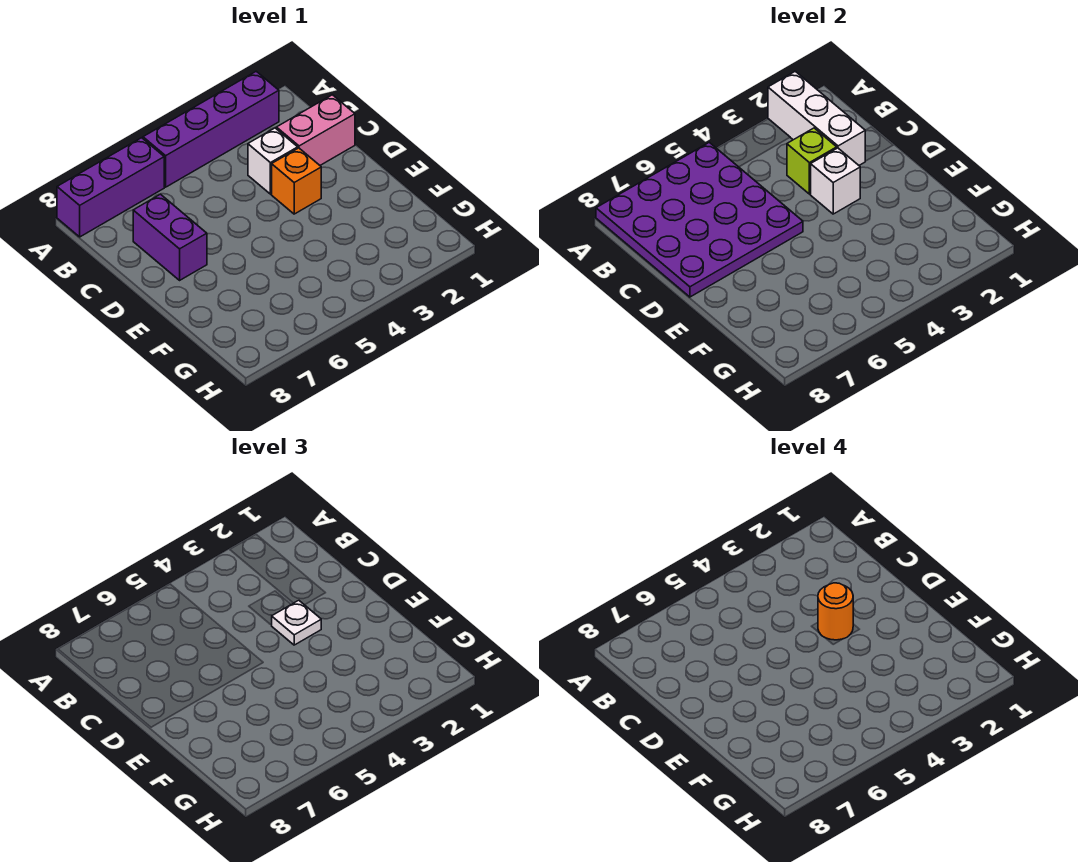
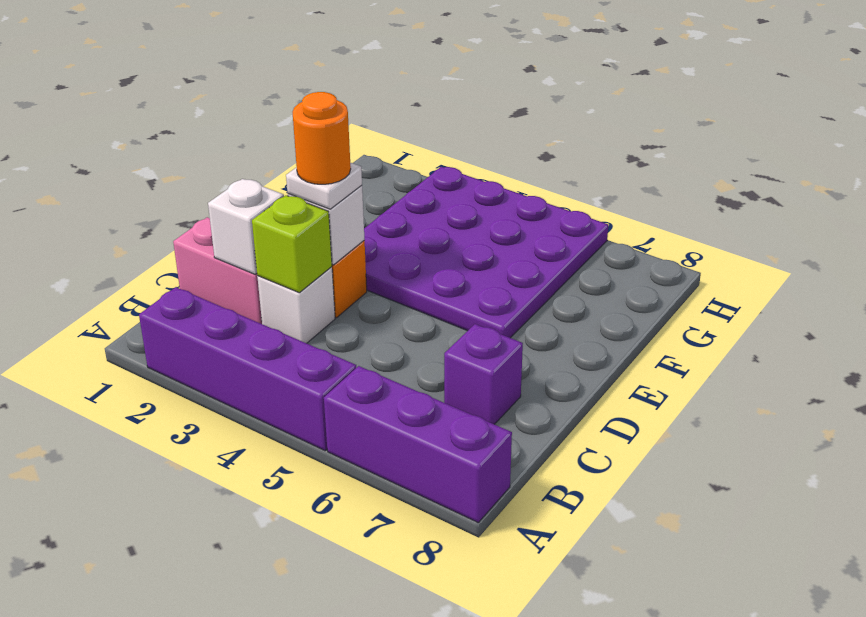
white 1x3 brick [768,71,865,165] -> white 1x1 brick [208,179,284,274]
purple 4x4 plate [596,142,803,297] -> purple 4x4 plate moved to [364,167,608,338]
purple 1x2 brick [133,194,207,280] -> purple 1x1 brick [444,324,523,424]

